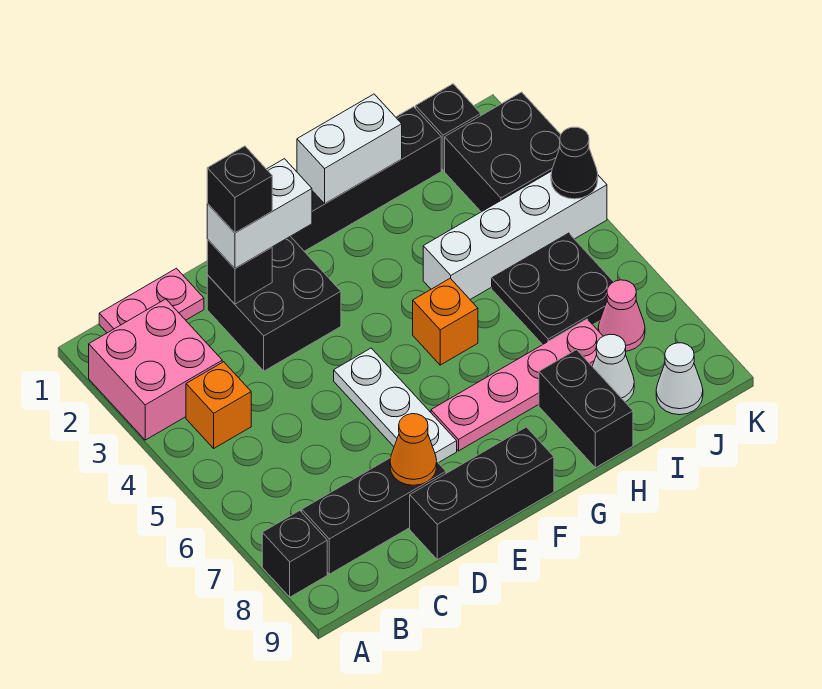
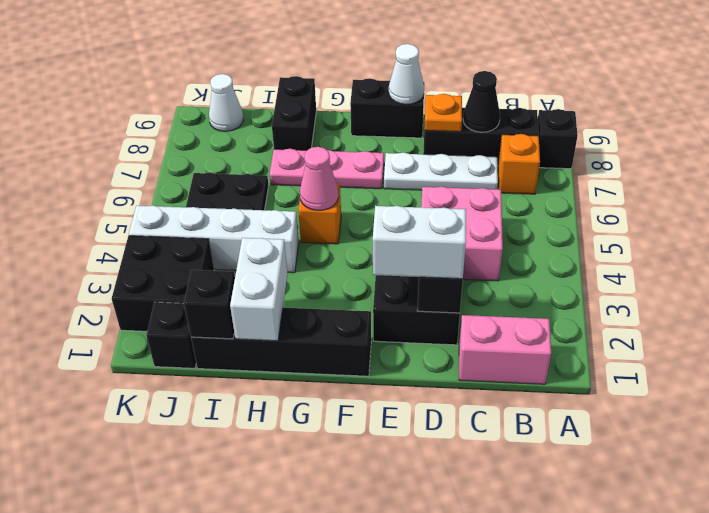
pink 2x2 brick [89,299,222,440] -> pink 2x2 brick moved to [421,187,503,281]
pink 1x2 plate [99,268,204,333] -> pink 1x2 brick [459,315,551,384]
orange 1x1 brick [186,362,251,448] -> orange 1x1 brick moved to [498,134,540,194]
black 1x1 brick [207,146,272,233] -> black 1x1 brick moved to [184,270,235,339]
orange 1x1 cone [390,414,437,485] -> orange 1x1 plate [424,94,462,132]
black 1x3 brick [410,427,554,560] -> black 1x2 brick [350,78,424,138]
white 1x3 plate [334,348,457,463] -> white 1x3 plate turned to [384,153,498,190]
pink 1x4 plate [431,319,603,451] -> pink 1x3 plate [270,149,384,189]
white 1x2 brick [297,94,402,204] -> white 1x2 brick turned to [230,238,287,341]
white 1x1 cone [592,334,634,402] -> white 1x1 cone moved to [389,44,424,104]
pink 1x1 cone [598,280,645,351] -> pink 1x1 cone moved to [300,147,339,210]
black 1x1 cone [551,127,598,199] -> black 1x1 cone moved to [463,71,500,132]

